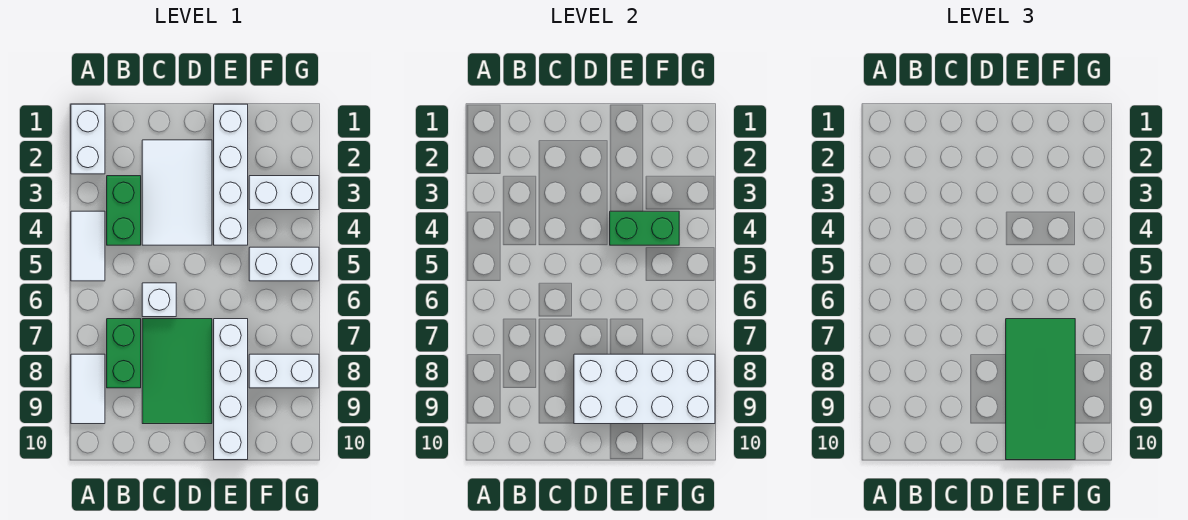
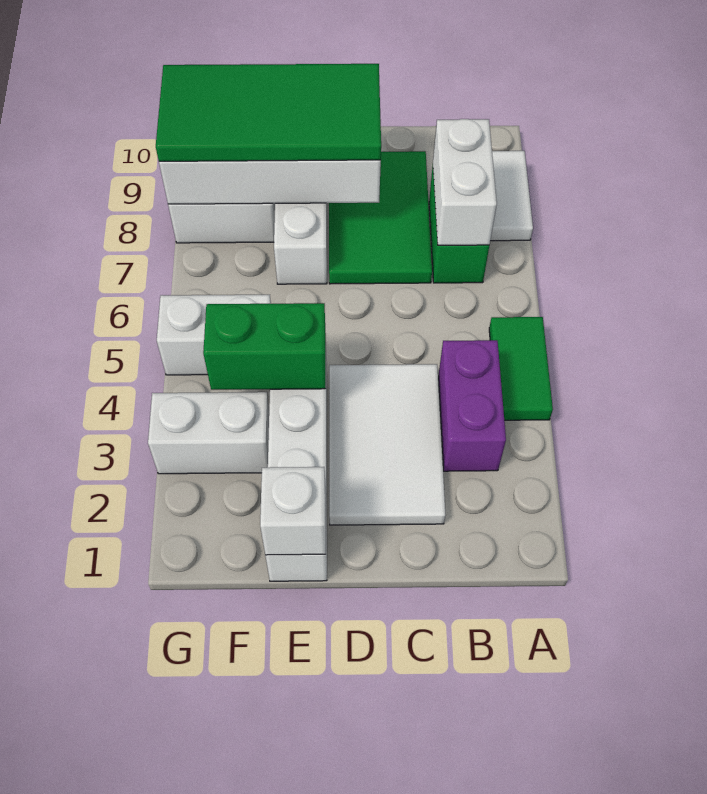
white 1x2 brick [71,104,105,174] -> white 1x2 brick moved to [433,119,497,245]
white 1x2 tile [71,211,105,281] -> green 1x2 tile [489,317,553,420]
green 1x2 brick [107,176,141,245] -> purple 1x2 brick [439,340,506,471]
white 1x1 brick [142,283,176,317] -> white 1x1 brick moved to [260,467,326,555]
green 2x4 tile [1006,319,1075,460] -> green 2x4 tile turned to [156,64,381,161]

